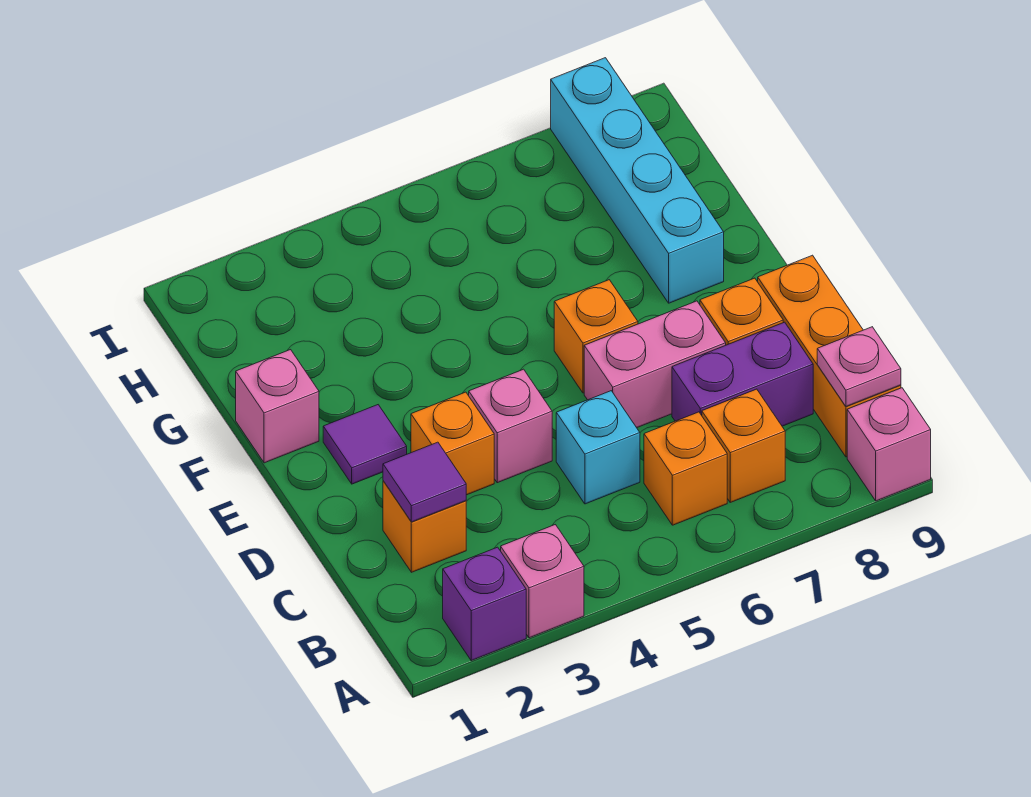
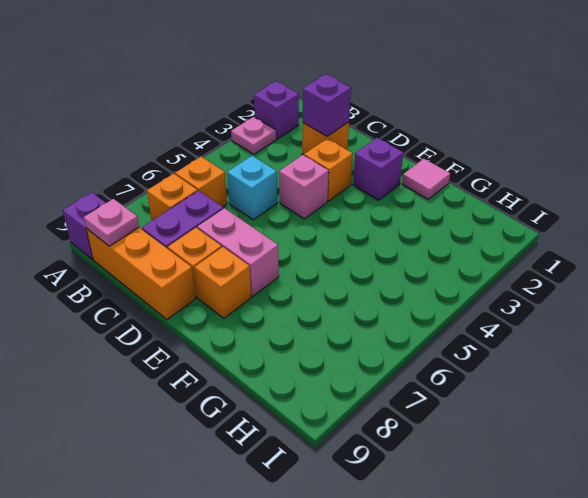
pink 1x1 brick [501,525,584,638] -> pink 1x1 plate [231,117,276,154]
pink 1x1 brick [847,388,931,501] -> purple 1x1 brick [63,193,106,260]
purple 1x1 tile [383,442,466,522] -> purple 1x1 brick [303,74,351,136]
pink 1x2 brick [584,301,726,428] -> pink 1x2 brick turned to [197,208,279,297]
purple 1x1 tile [323,405,407,484] -> purple 1x1 brick [353,138,403,200]
orange 1x1 brick [554,280,638,393] -> orange 1x1 brick moved to [195,247,251,318]
pink 1x1 brick [236,350,319,463] -> pink 1x1 tile [402,159,450,199]
cyan 1x4 brick [551,58,724,303] -> none

